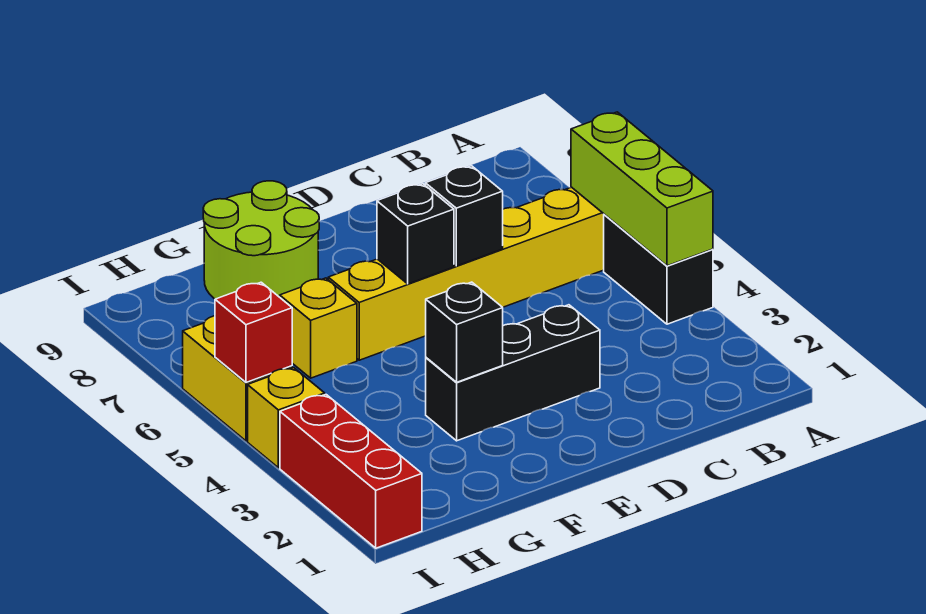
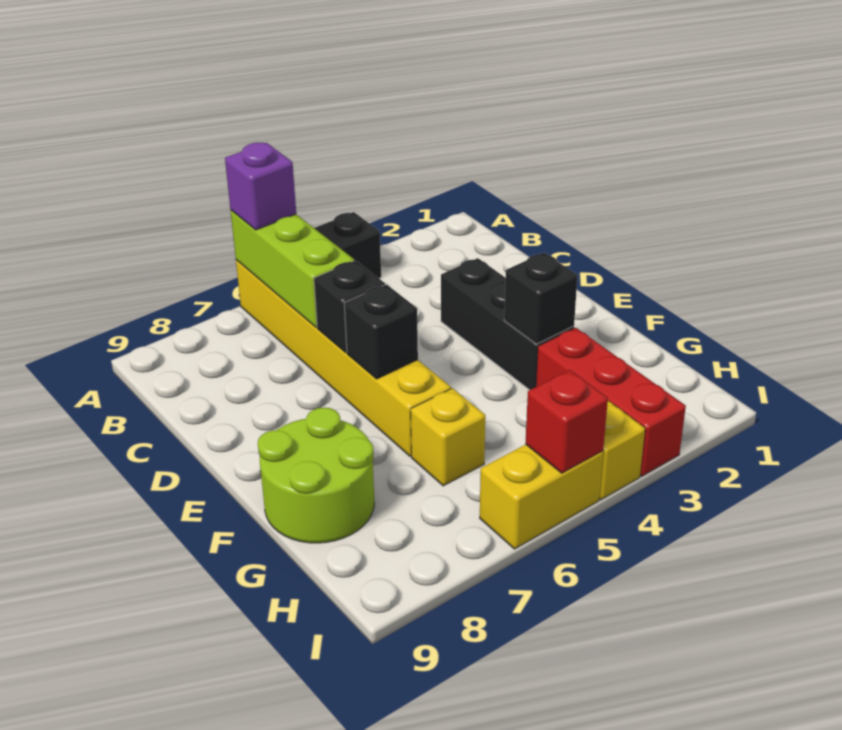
lime 1x3 brick [571,112,713,266] -> lime 1x3 brick turned to [231,210,354,327]
none -> purple 1x1 brick [225,143,296,230]
red 1x3 brick [280,395,422,548] -> red 1x3 brick turned to [536,328,686,476]

